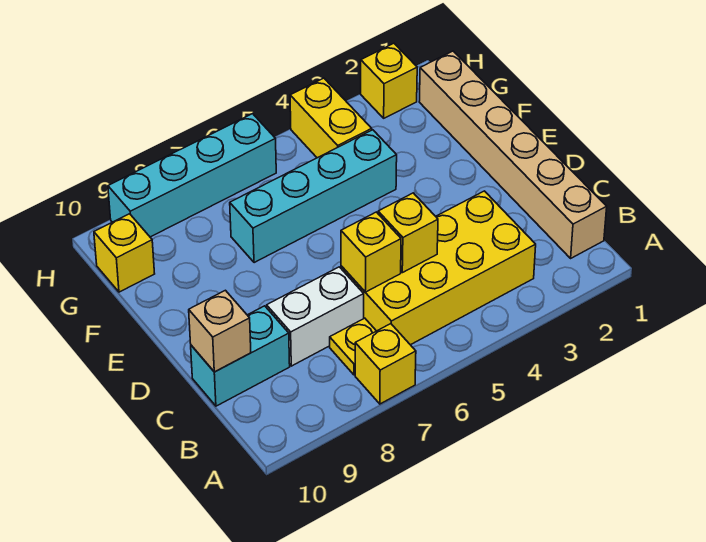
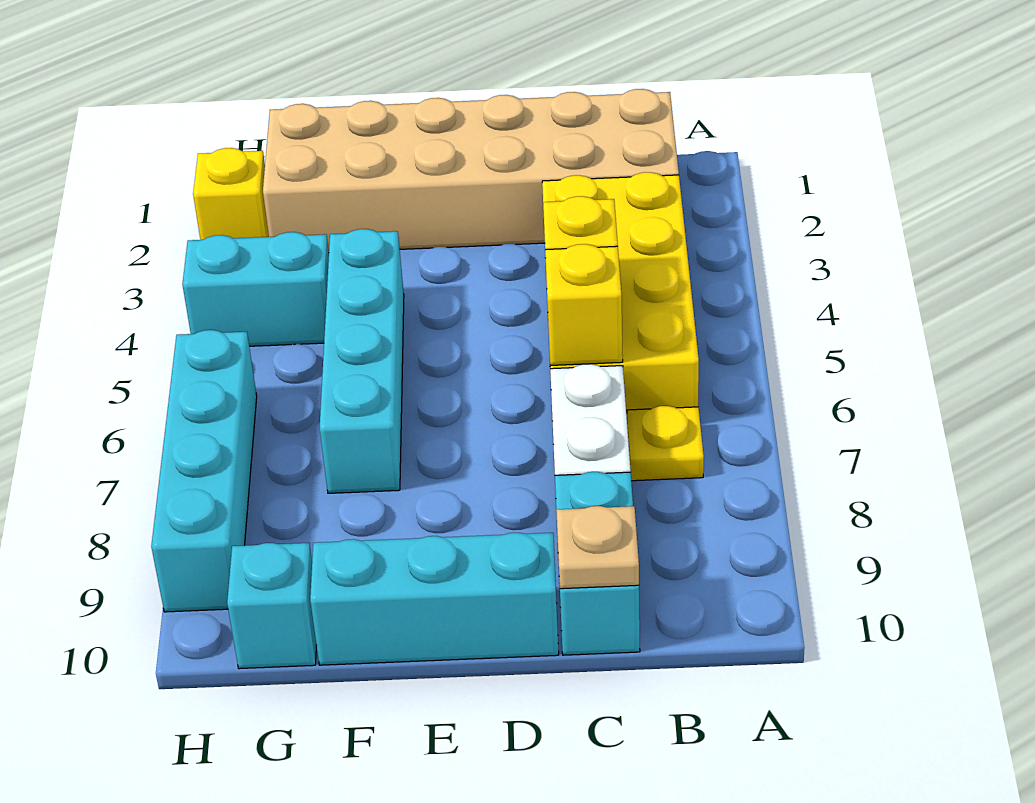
yellow 1x1 brick [355,324,416,404] -> none
tan 1x6 brick [419,51,607,258] -> tan 2x6 brick [263,89,679,250]
tan 1x1 brick [189,290,251,372] -> tan 1x1 plate [556,506,639,589]
none -> cyan 1x3 brick [310,533,559,665]
yellow 1x2 brick [290,78,372,158] -> cyan 1x2 brick [182,232,329,346]
yellow 1x1 brick [94,214,155,292] -> cyan 1x1 brick [227,543,316,669]

